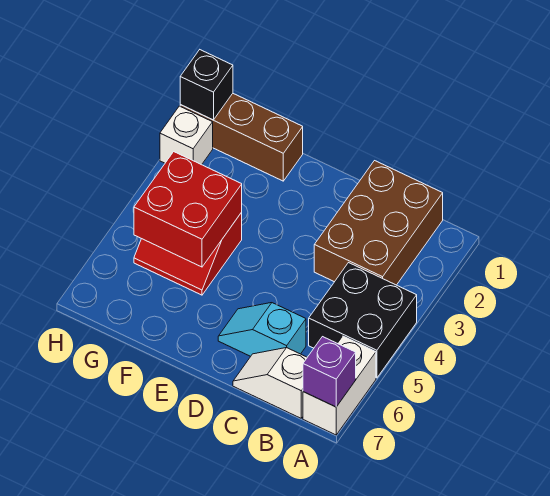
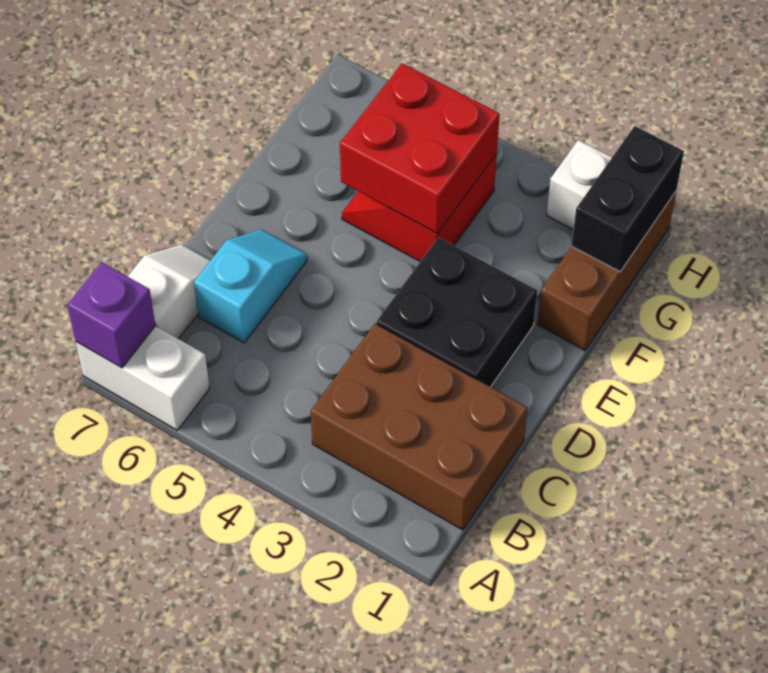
black 2x2 brick [309,263,417,378] -> black 2x2 brick moved to [377,237,537,387]
black 1x1 brick [180,50,233,120] -> black 1x2 brick [571,126,684,272]

